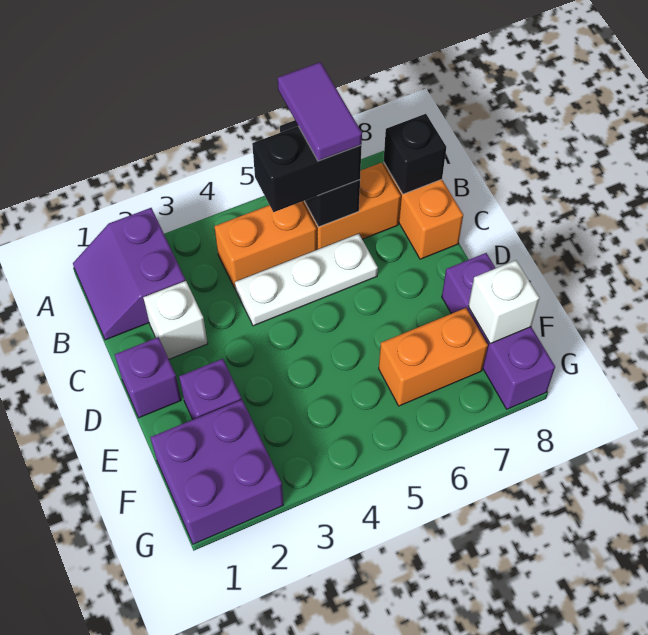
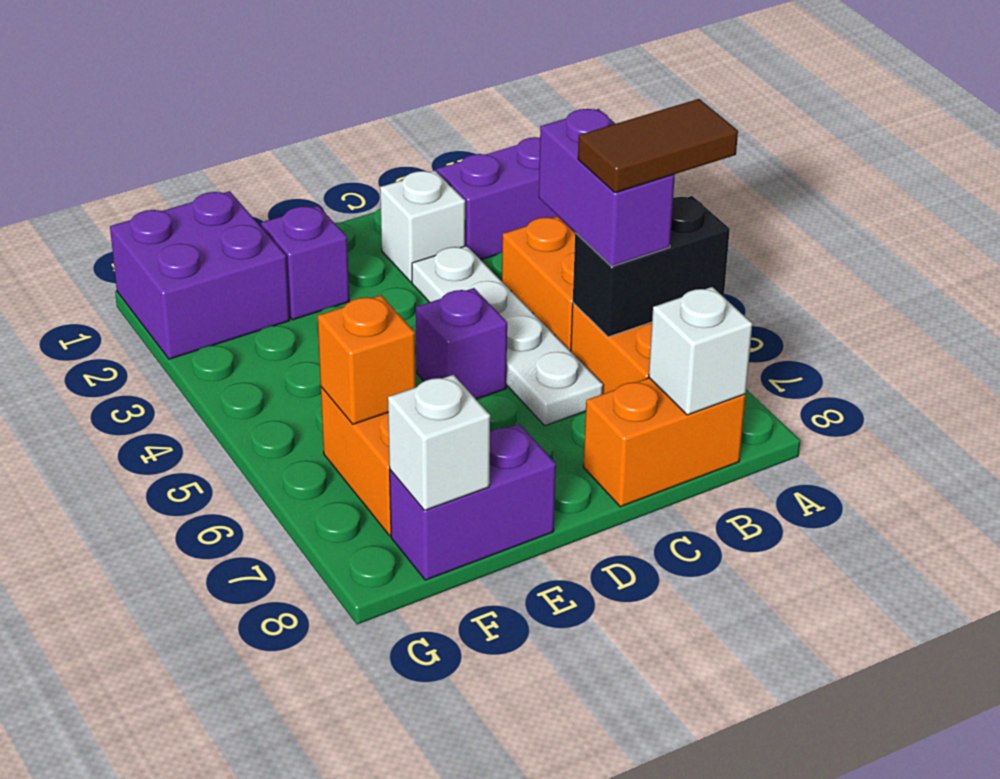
purple 1x2 tile [278,62,362,161] -> brown 1x2 tile [578,99,738,193]
black 1x2 brick [252,126,362,212] -> purple 1x2 brick [539,109,675,267]
black 1x1 brick [384,114,446,194] -> white 1x1 brick [649,287,752,415]
white 1x3 plate [235,234,378,326] -> white 1x4 plate [412,246,603,426]
purple 1x1 brick [115,337,181,418] -> purple 1x1 brick moved to [416,288,507,399]
purple 1x3 brick [442,253,555,409] -> purple 1x2 brick [390,424,556,580]
none -> orange 1x1 brick [318,295,416,424]

